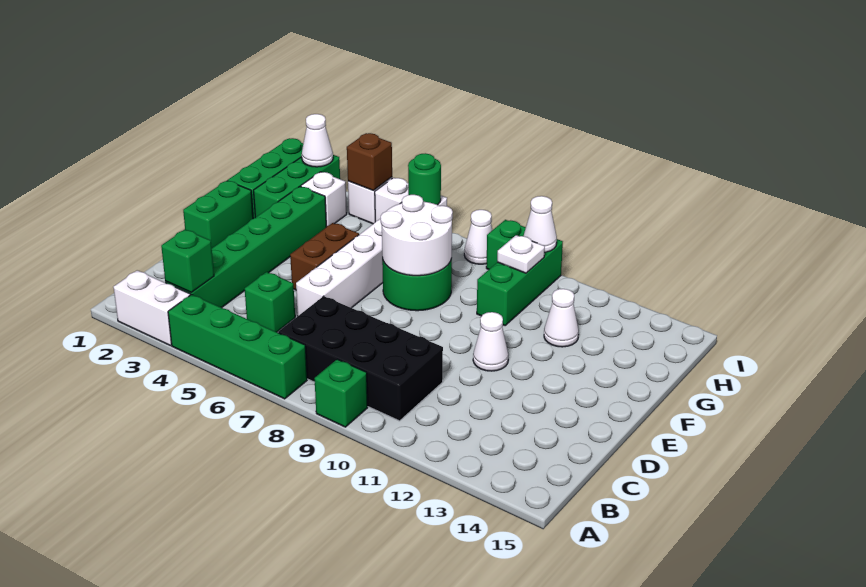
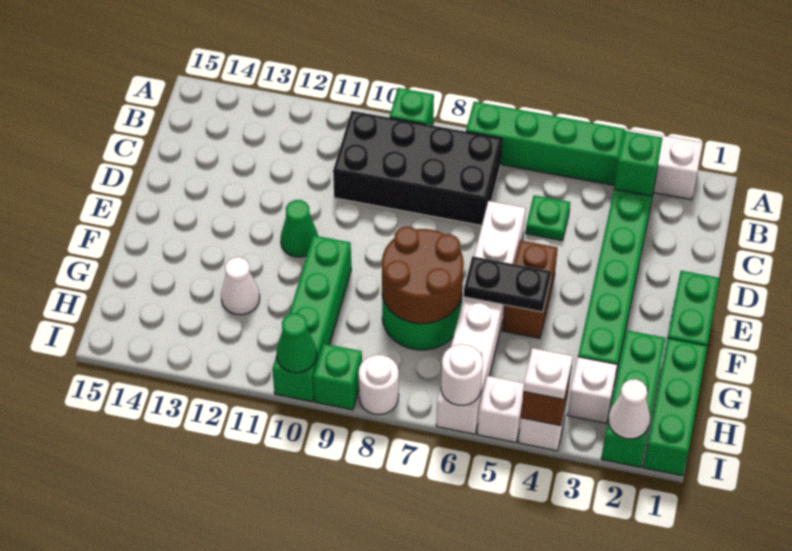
green 1x1 brick [245,272,295,332] -> green 1x1 plate [526,195,570,241]
white 1x1 cone [473,312,509,371] -> green 1x1 cone [281,200,318,257]
none -> black 1x2 plate [464,256,551,312]
white 2x2 round brick [381,195,453,276] -> brown 2x2 round brick [382,227,464,324]
green 1x3 brick [477,239,563,325] -> green 1x4 brick [272,235,351,402]
white 1x1 plate [497,235,545,273] -> white 1x1 plate moved to [523,348,573,399]
green 1x1 round brick [408,153,441,205] -> white 1x1 round brick [441,344,483,405]
white 1x1 cone [464,210,492,264] -> white 1x1 round brick [359,355,399,415]
white 1x1 cone [524,196,557,252] -> green 1x1 cone [276,313,317,373]

